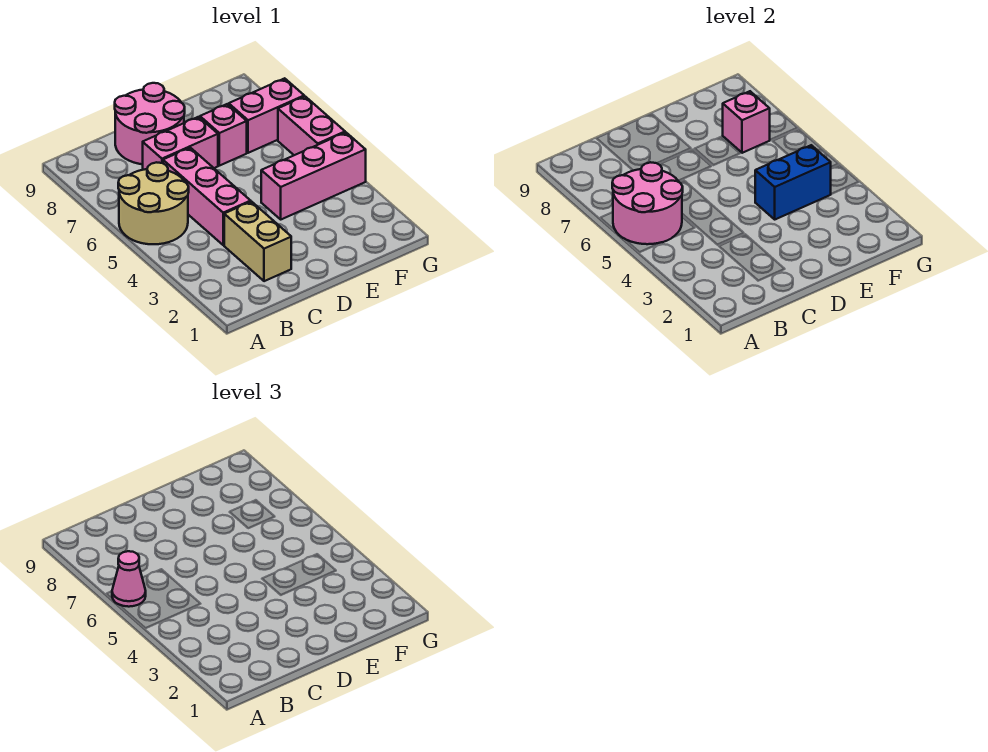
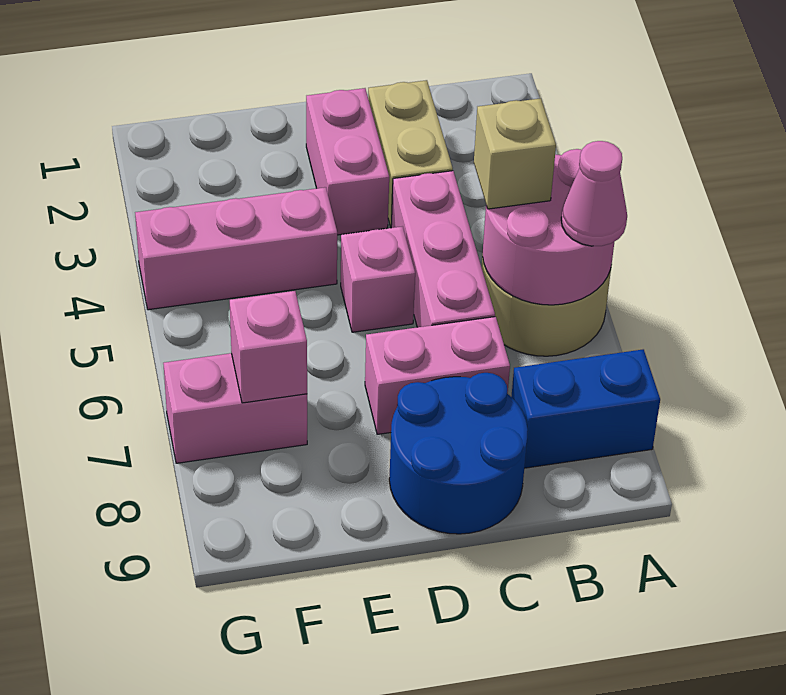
none -> tan 1x1 brick [474,98,556,209]
pink 2x2 round brick [115,83,185,164] -> blue 2x2 round brick [389,373,528,534]
blue 1x2 brick [755,145,831,219] -> blue 1x2 brick moved to [511,349,660,468]
pink 1x1 brick [200,104,247,166] -> pink 1x1 brick moved to [341,226,415,332]
pink 1x2 brick [278,96,345,155] -> pink 1x2 brick moved to [306,88,389,235]

